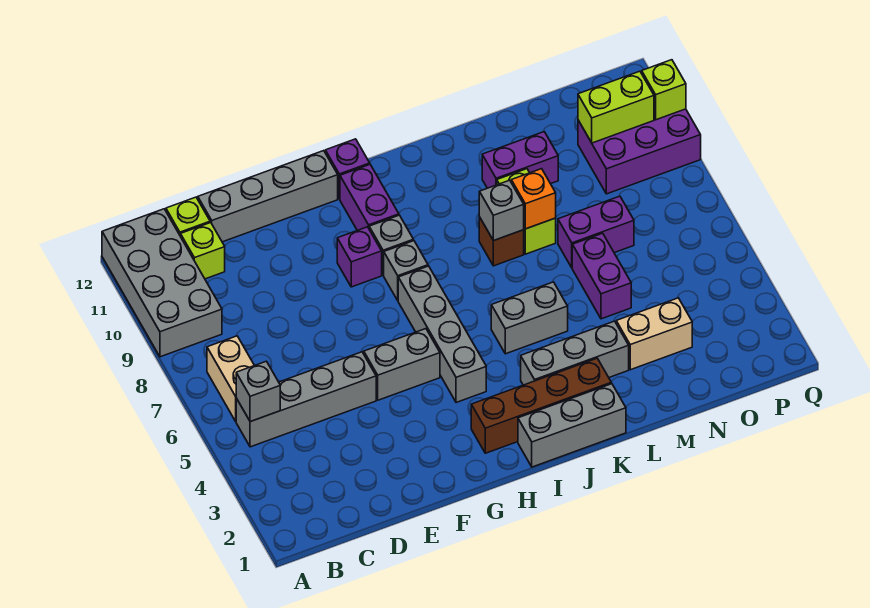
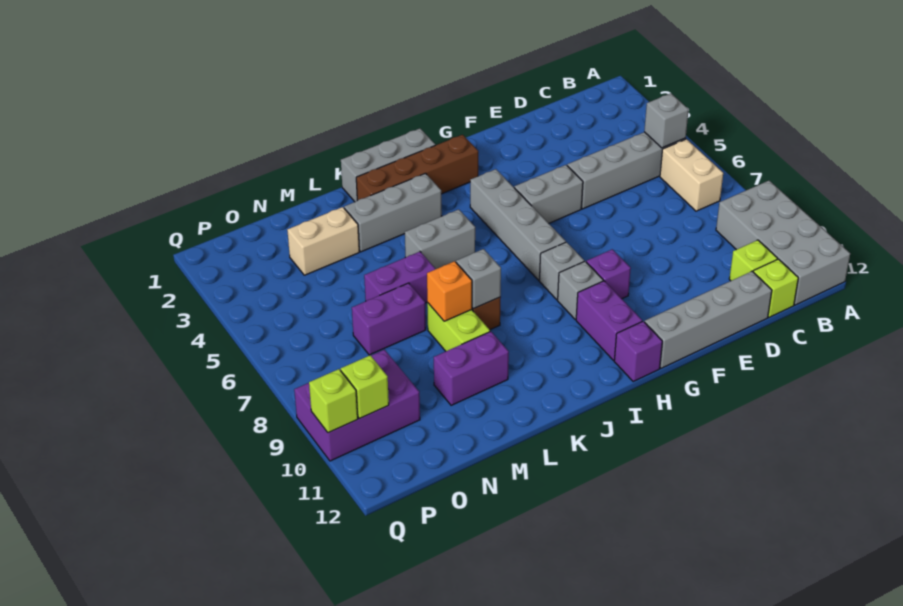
purple 1x2 brick [572,233,631,319] -> purple 1x2 brick turned to [364,252,435,303]
lime 1x2 brick [578,71,654,143] -> lime 1x1 brick [341,355,389,419]

